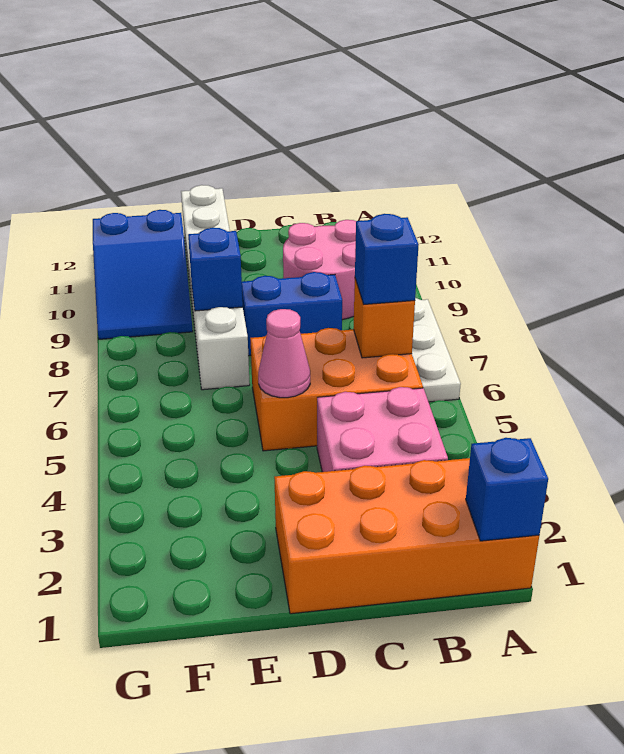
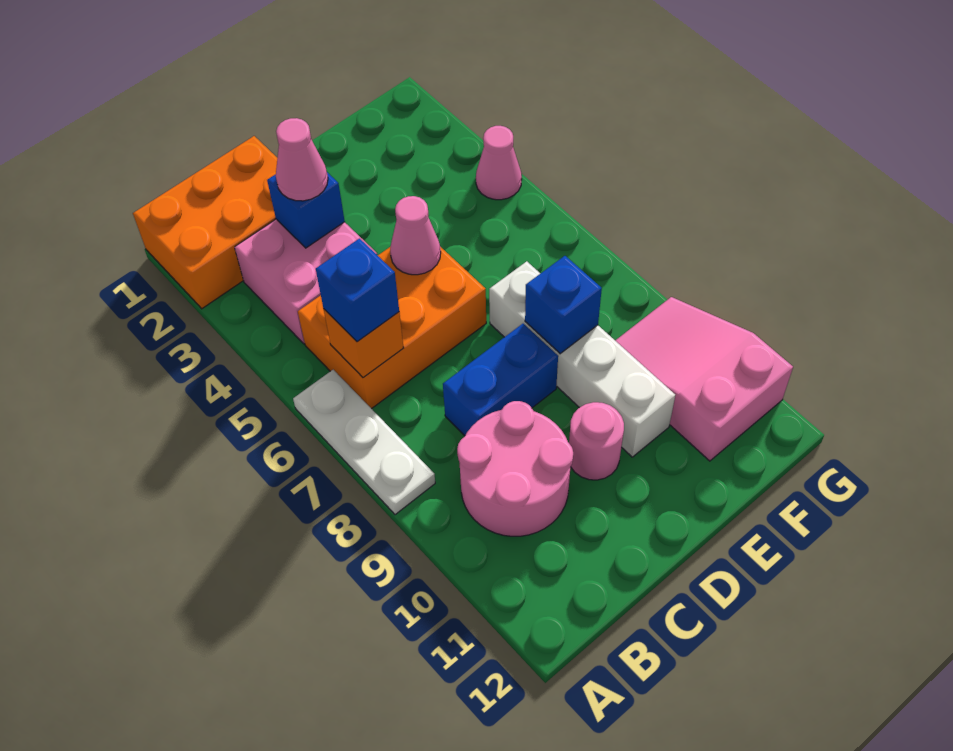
orange 2x4 brick [274,458,539,614] -> orange 2x3 brick [133,136,277,309]
blue 1x1 brick [466,438,548,541] -> blue 1x1 brick moved to [267,172,345,248]
none -> pink 1x1 cone [276,118,328,201]
none -> pink 1x1 round brick [569,402,624,480]
white 1x6 brick [181,185,250,390] -> white 1x4 brick [489,261,675,457]
blue 2x3 slope [93,210,193,339] -> pink 2x3 slope [615,297,793,461]
none -> pink 1x1 cone [476,126,522,200]

